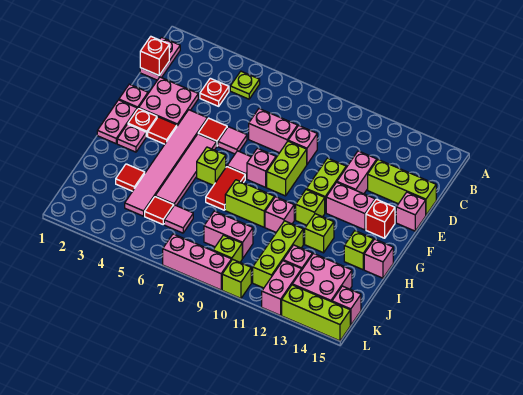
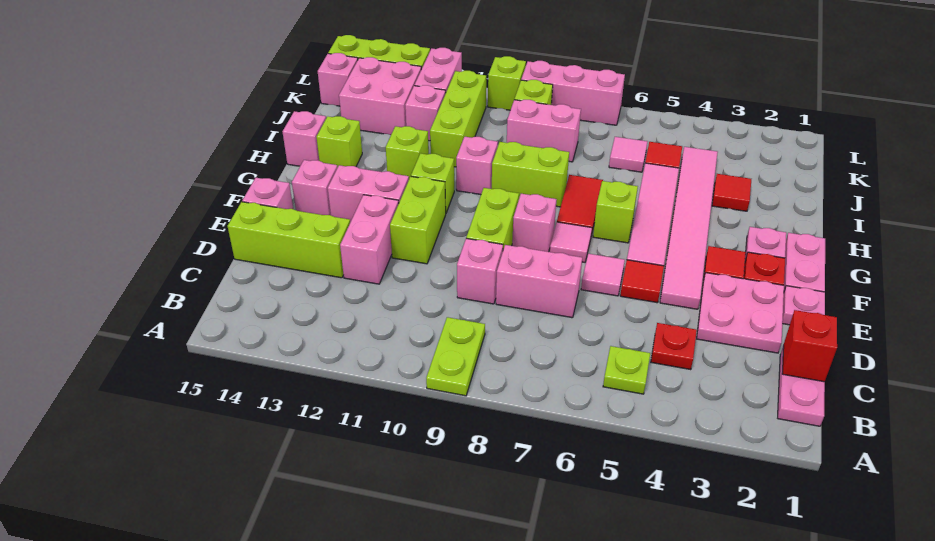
none -> lime 1x2 plate [426,317,485,396]
red 1x1 brick [366,199,395,238] -> pink 1x1 brick [292,160,338,215]

